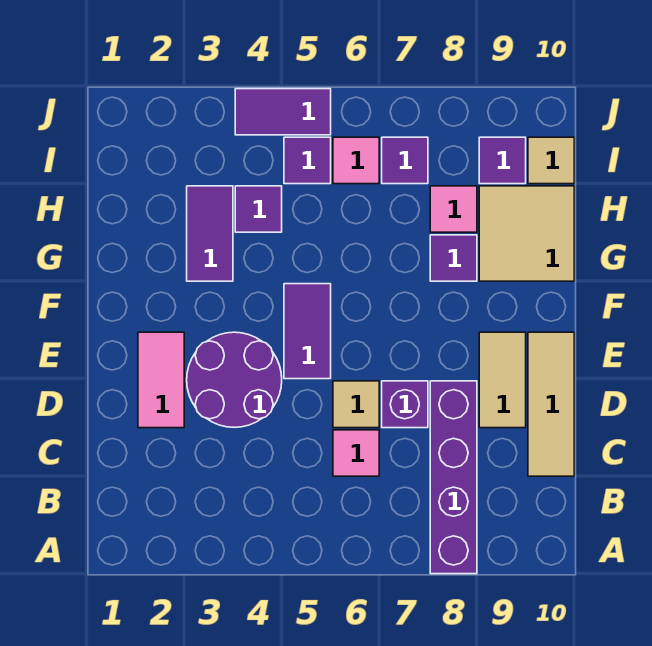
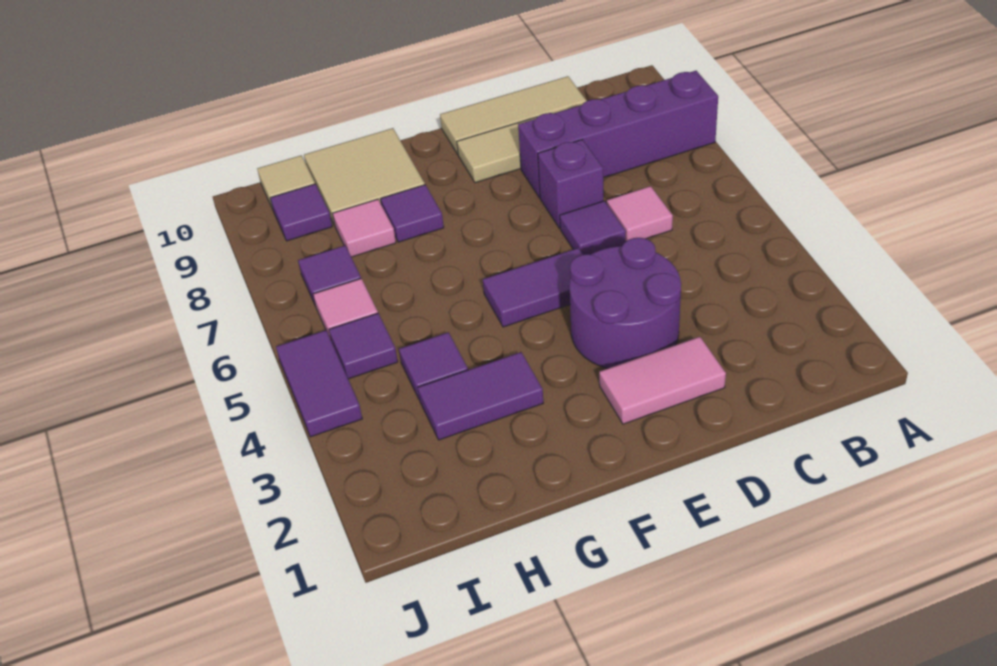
tan 1x1 tile [333,381,379,428] -> purple 1x1 tile [560,201,626,255]

